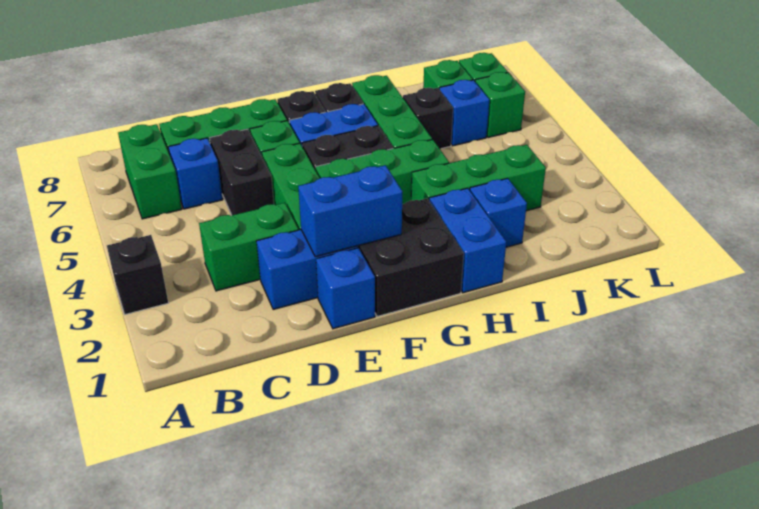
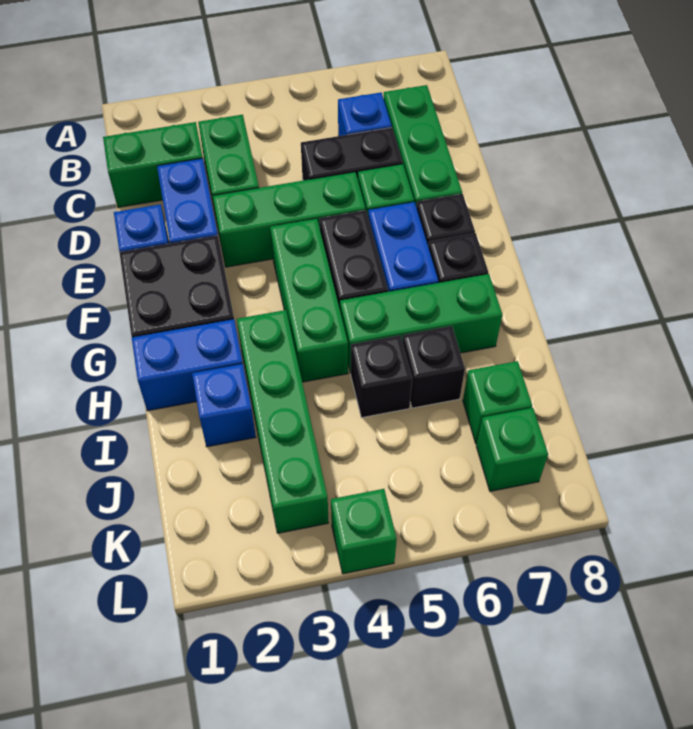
black 1x1 brick [107,235,168,314] -> black 1x1 brick moved to [351,335,412,418]
green 1x2 brick [118,124,182,219] -> green 1x2 brick moved to [103,122,203,208]
blue 1x2 brick [298,165,403,257] -> none
green 1x3 brick [411,145,546,211] -> green 1x4 brick [237,310,329,533]
blue 1x1 brick [439,80,489,146] -> none
green 1x1 brick [475,72,525,138] -> green 1x1 brick moved to [331,489,397,574]

